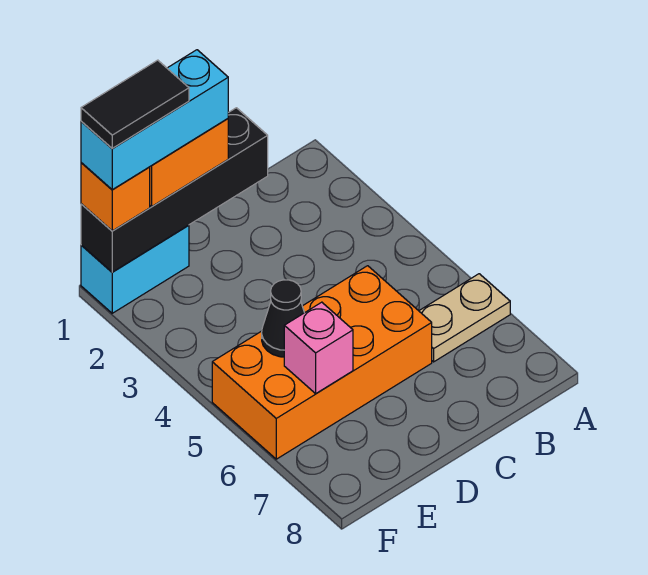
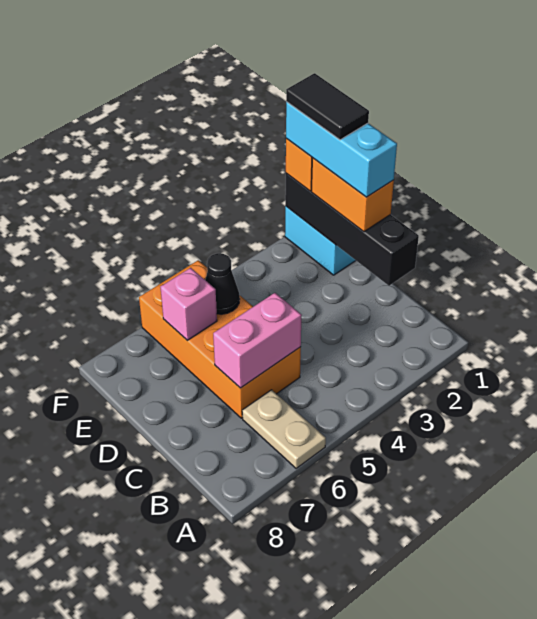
none -> pink 1x2 brick [213,293,302,388]

